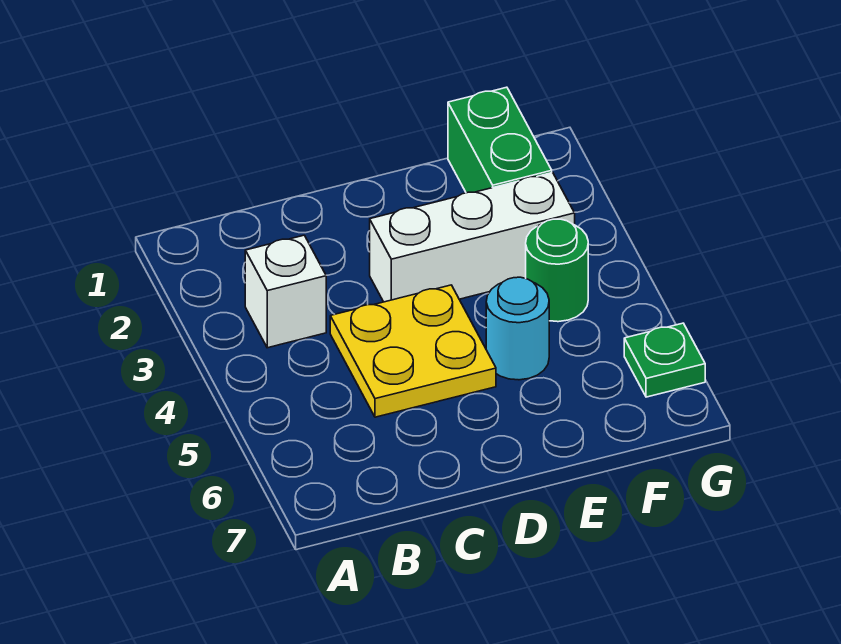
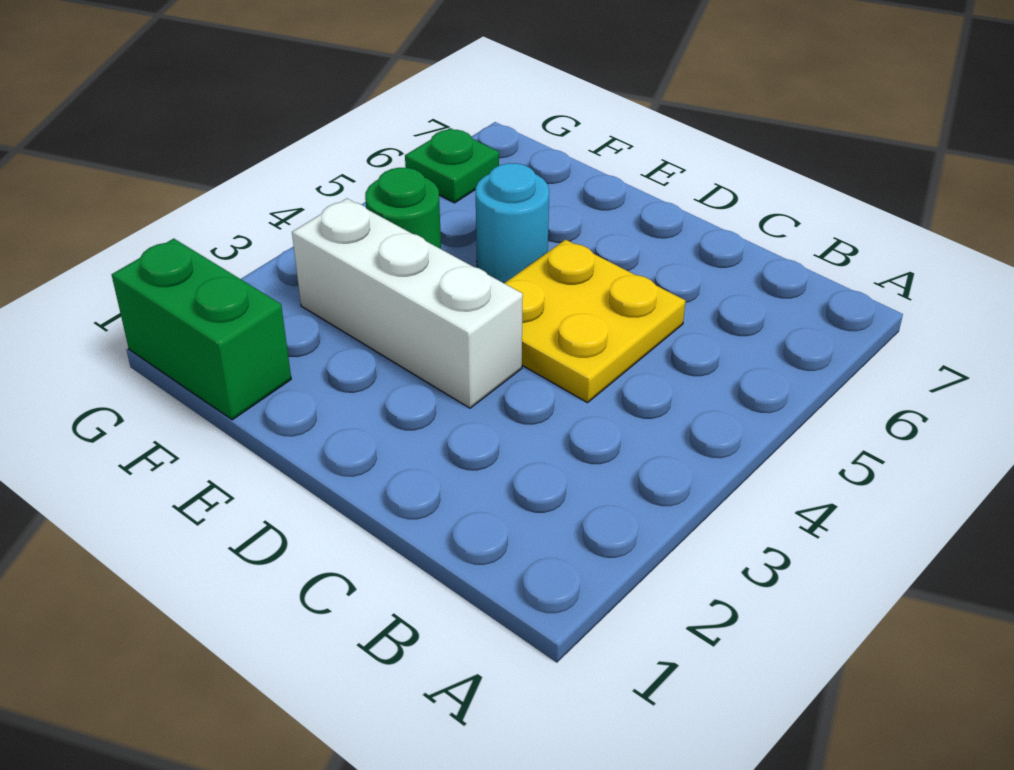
white 1x1 brick [245,235,326,348] -> none
green 1x2 brick [448,87,552,193] -> green 1x2 brick turned to [112,239,291,420]

